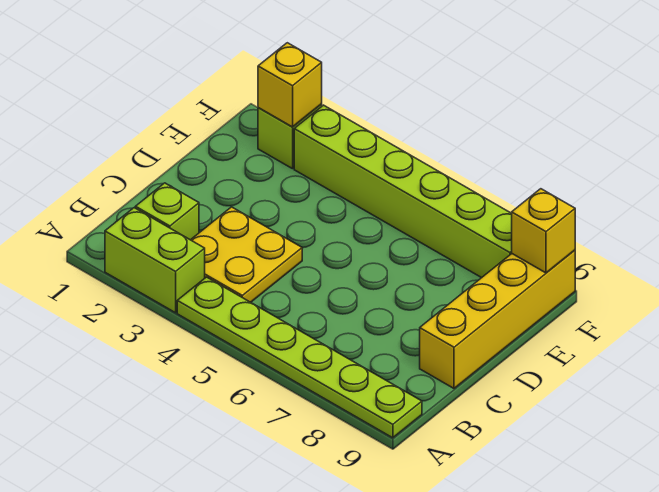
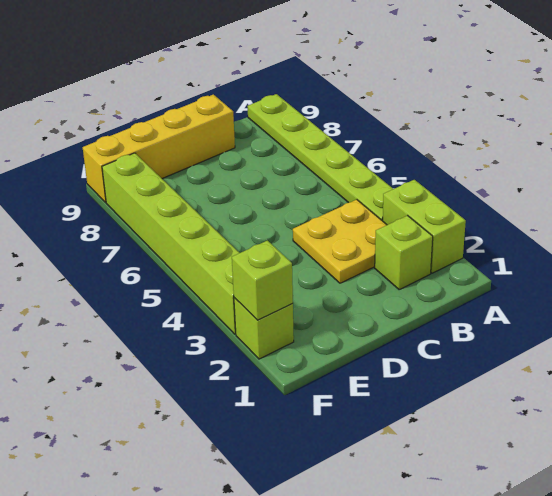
yellow 1x1 brick [258,43,322,127] -> lime 1x1 brick [232,241,293,320]
yellow 1x1 brick [512,189,575,273] -> none

